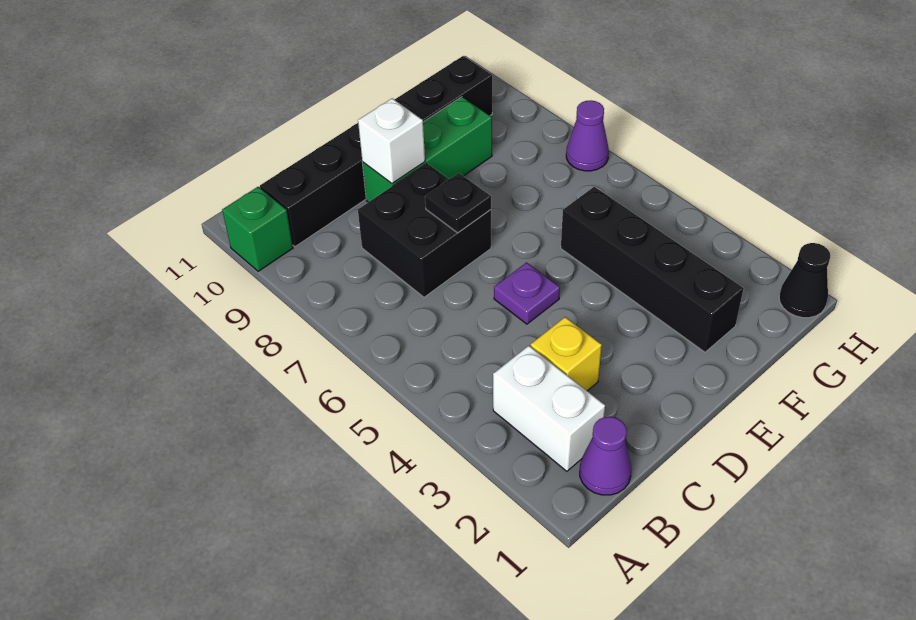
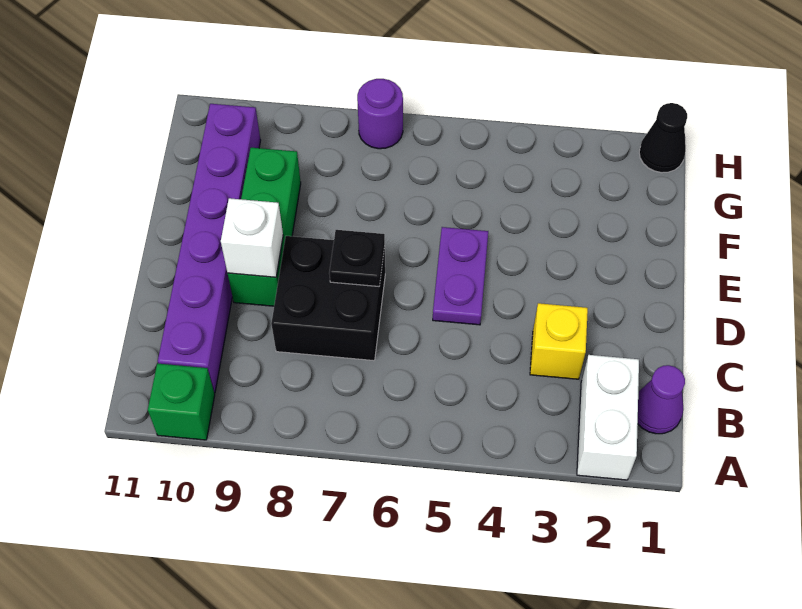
white 1x2 brick [493,346,605,471] -> white 1x2 brick turned to [577,355,639,480]
black 1x6 brick [260,56,492,247] -> purple 1x6 brick [158,104,261,393]
purple 1x1 plate [494,262,560,324] -> purple 1x2 plate [433,227,488,325]
black 1x4 brick [561,187,744,352] -> none
purple 1x1 cone [566,100,609,171] -> purple 1x1 round brick [357,79,403,149]

